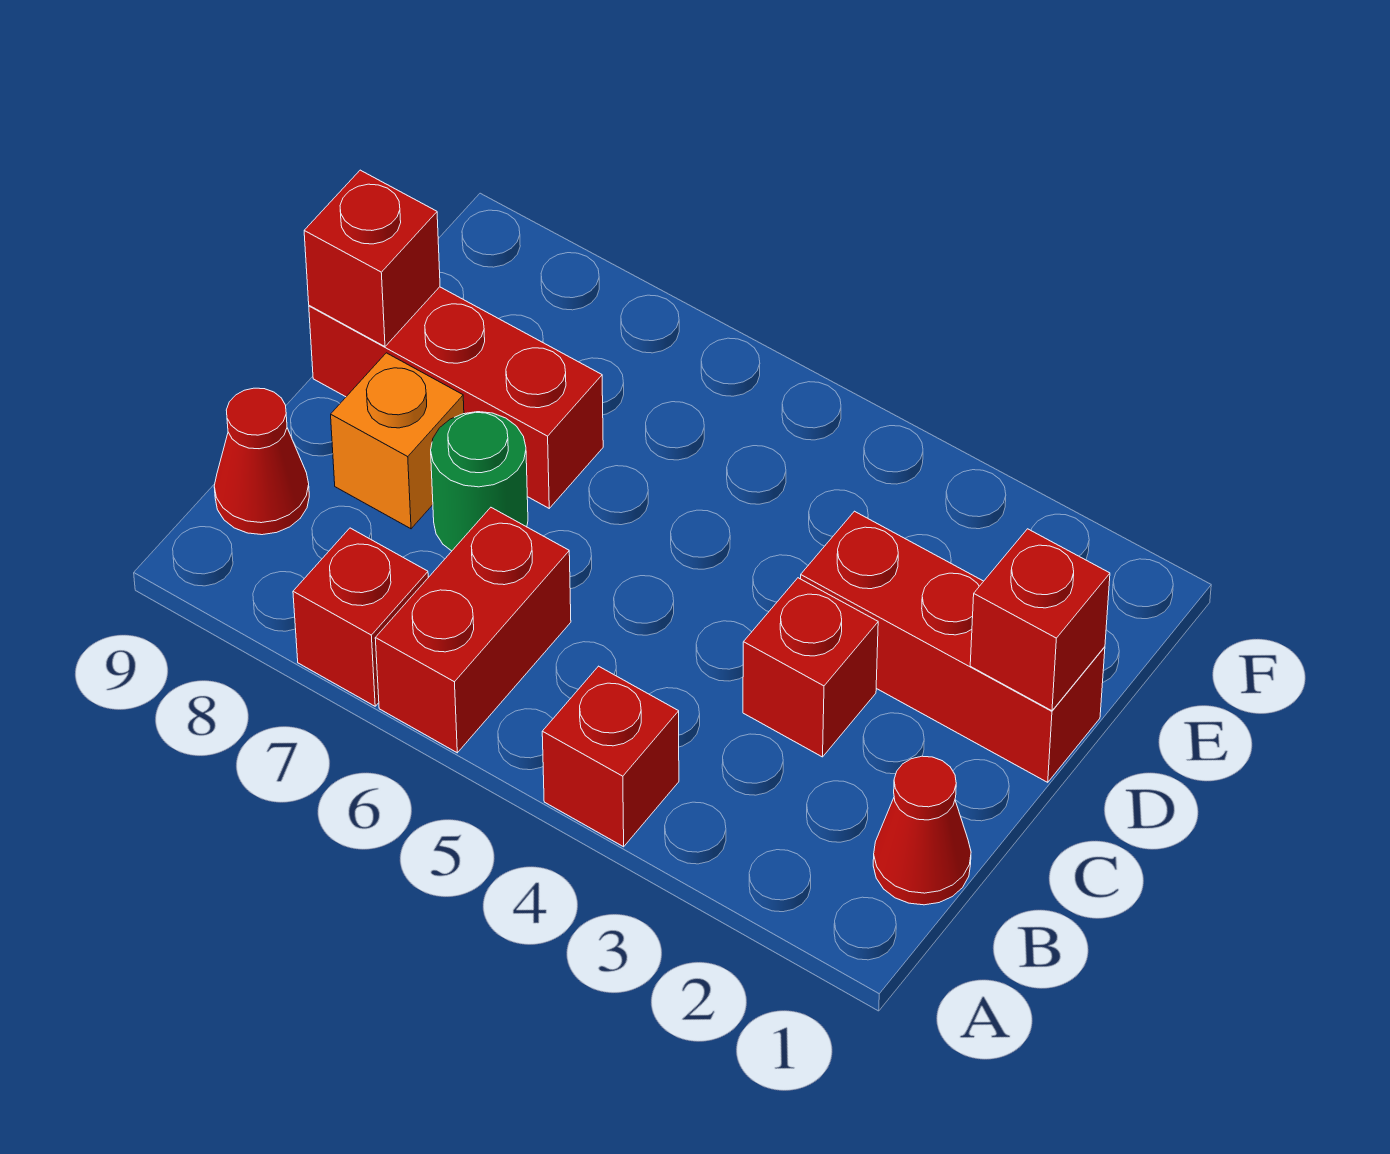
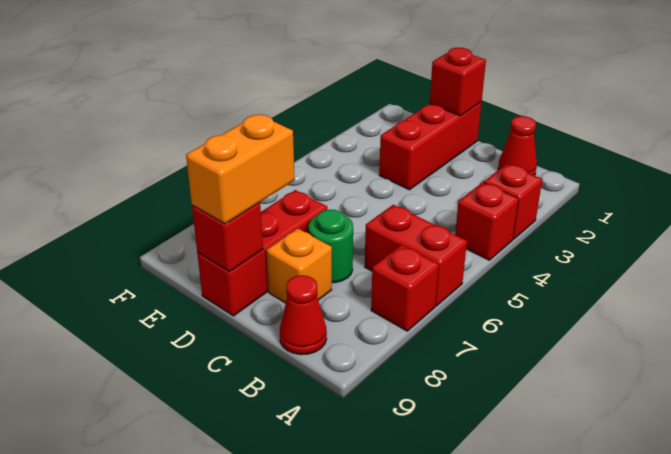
red 1x1 brick [743,578,878,757] -> red 1x1 brick moved to [484,164,542,239]
none -> orange 1x2 brick [186,114,295,224]

